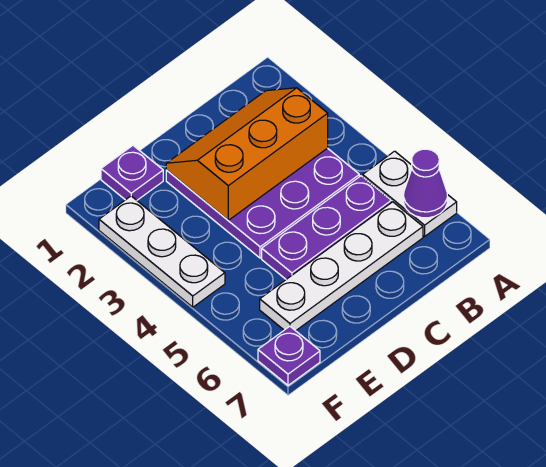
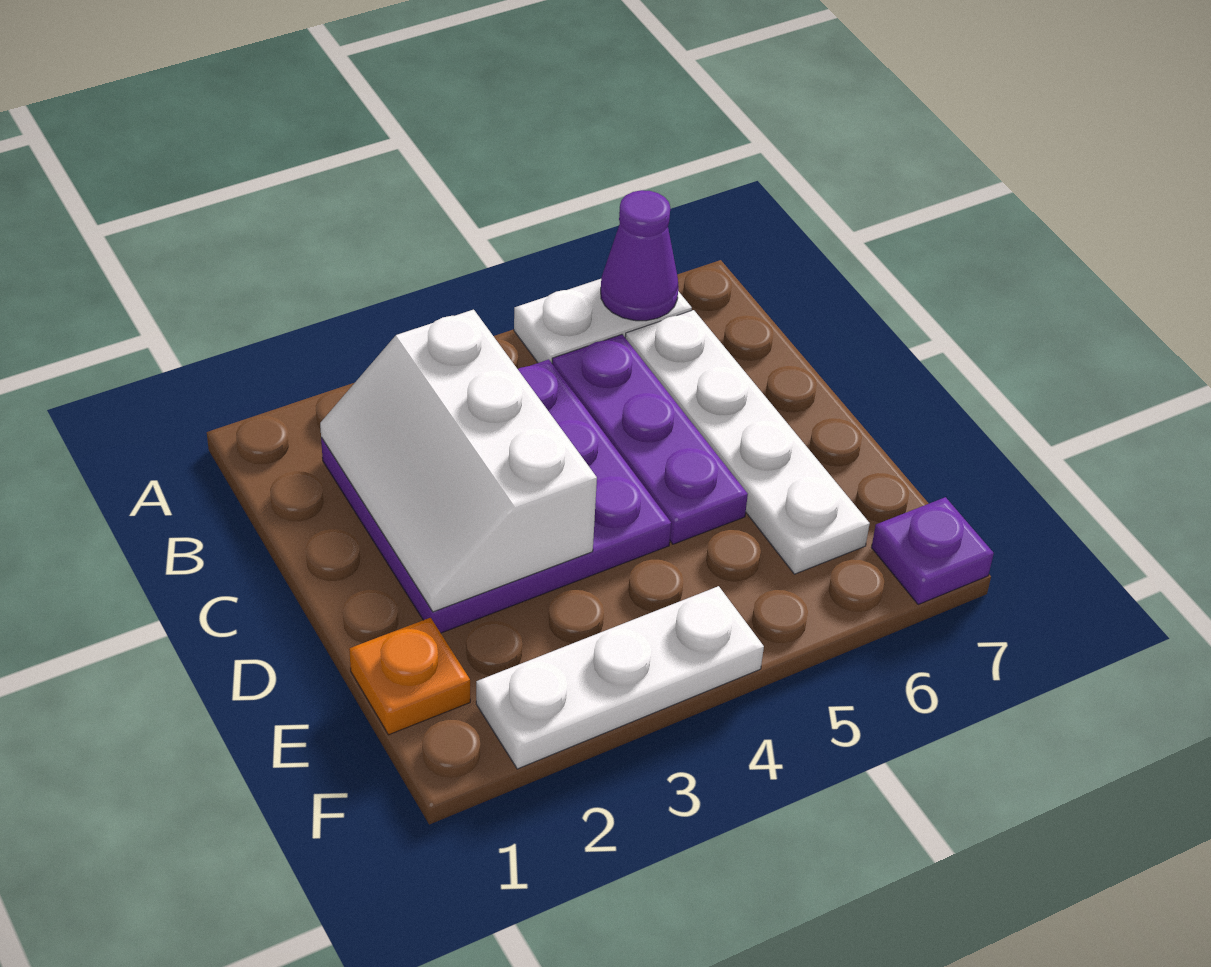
orange 2x3 slope [166,88,328,220] -> white 2x3 slope [320,310,597,612]
purple 1x1 plate [101,146,163,200] -> orange 1x1 plate [349,618,470,735]

